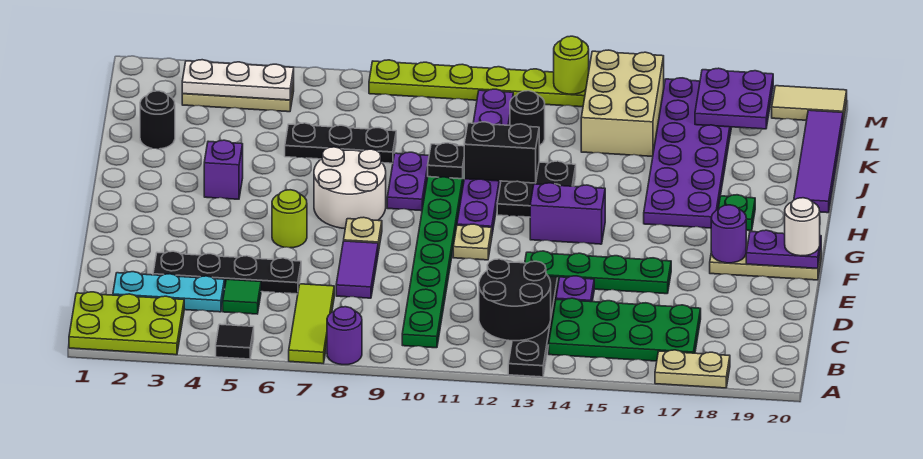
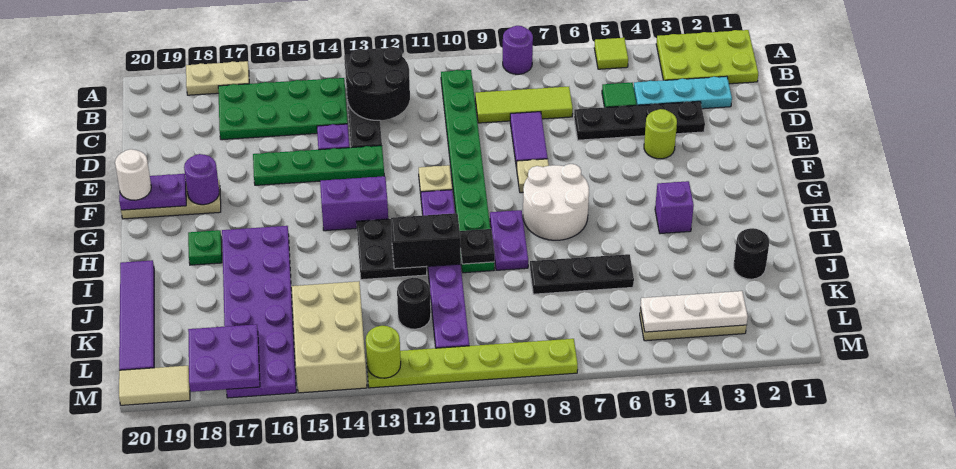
black 1x1 tile [216,324,254,359] -> lime 1x1 tile [594,38,628,69]
lime 1x3 tile [289,284,334,364] -> lime 1x3 tile turned to [475,87,573,123]
lime 1x1 round brick [272,190,307,248] -> lime 1x1 round brick moved to [644,109,677,159]

